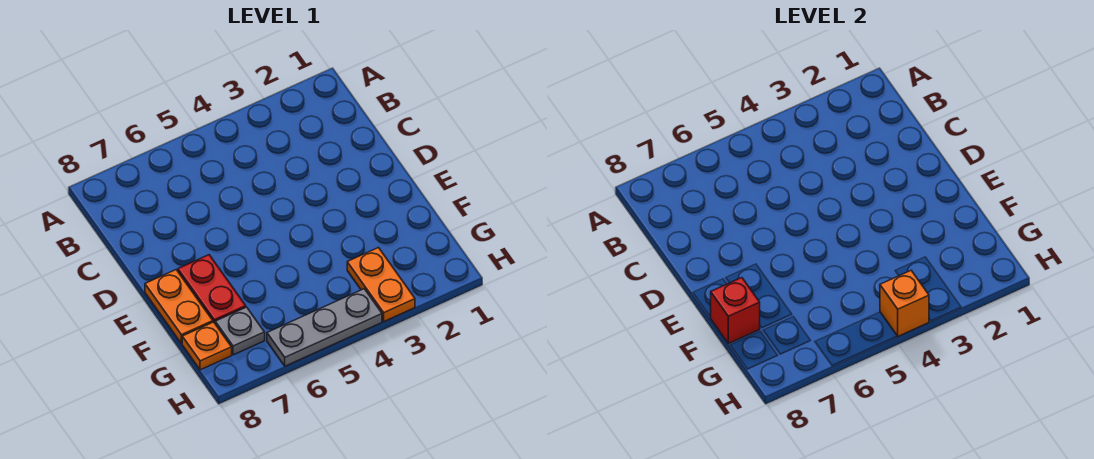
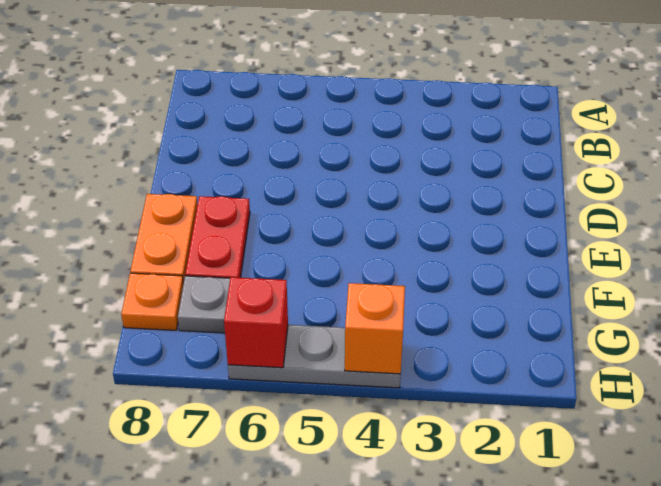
red 1x1 brick [711,278,760,344] -> red 1x1 brick moved to [224,277,288,368]
orange 1x2 plate [347,248,415,321] -> none

